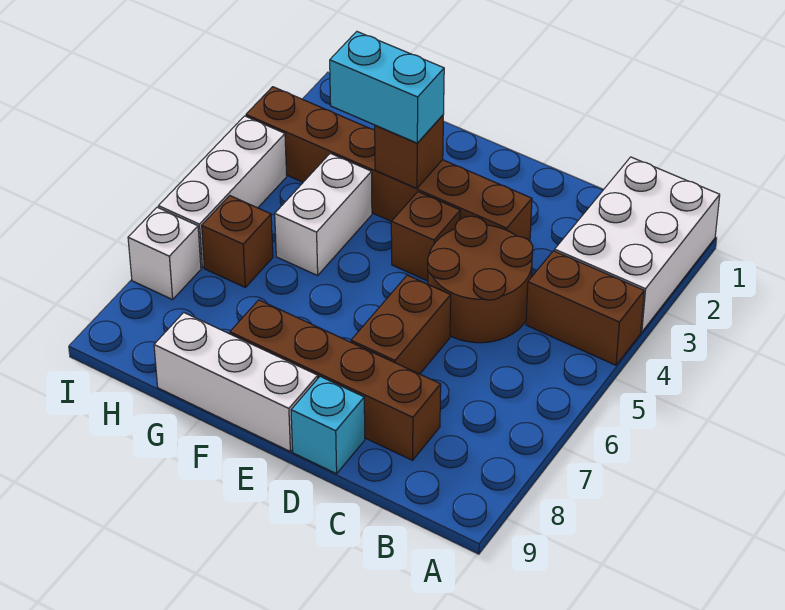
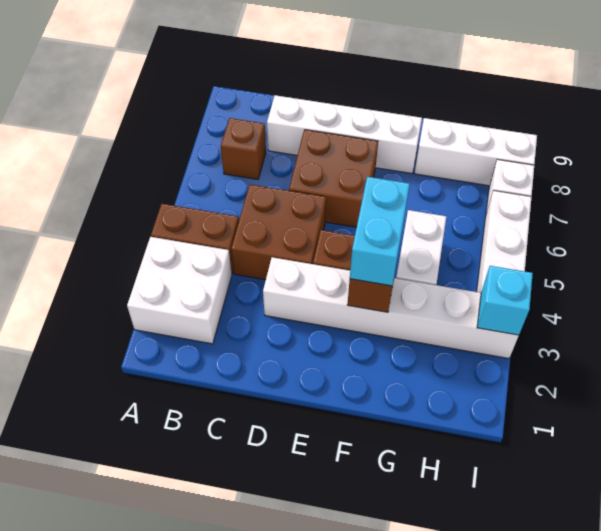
white 2x3 brick [555,157,720,332] -> white 2x2 brick [127,237,232,344]
brown 2x2 round brick [428,216,533,343] -> brown 2x2 brick [231,184,326,280]
brown 1x4 brick [230,300,441,460] -> white 1x4 brick [267,95,422,173]
brown 1x6 brick [246,87,532,241] -> white 1x6 brick [263,257,519,358]
brown 1x2 brick [351,275,451,374] -> brown 2x2 brick [289,130,378,227]
cyan 1x1 brick [291,377,365,474] -> cyan 1x1 brick moved to [477,266,533,335]
white 1x3 brick [154,313,318,451] -> white 1x3 brick moved to [414,118,537,186]
cyan 1x2 brick [330,32,444,143] -> cyan 1x2 brick turned to [350,177,410,286]
brown 1x1 brick [202,196,273,287] -> brown 1x1 brick moved to [221,118,266,179]

